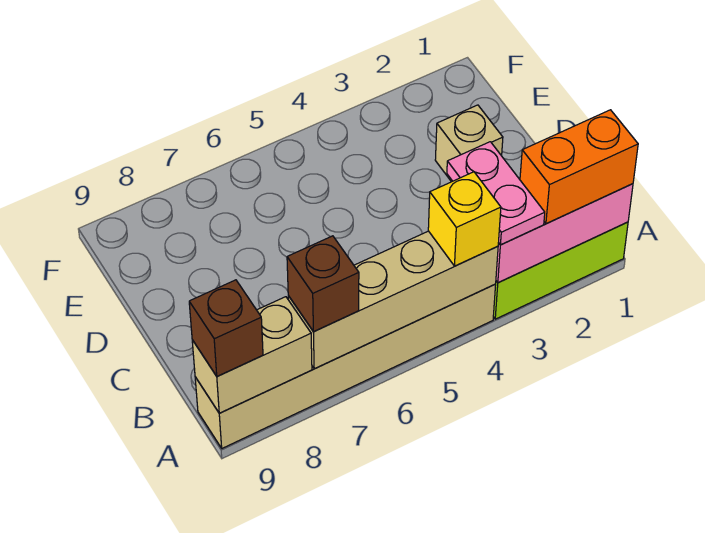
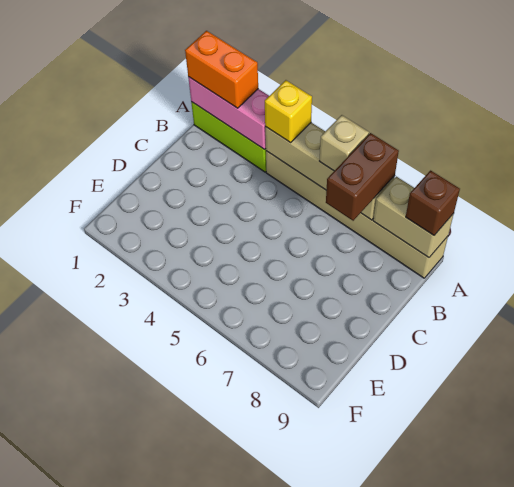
pink 1x2 plate [447,142,545,245] -> none
brown 1x1 brick [287,236,359,332] -> brown 1x2 brick [326,133,399,221]
tan 1x1 brick [435,105,503,182] -> tan 1x1 brick moved to [320,115,369,171]

